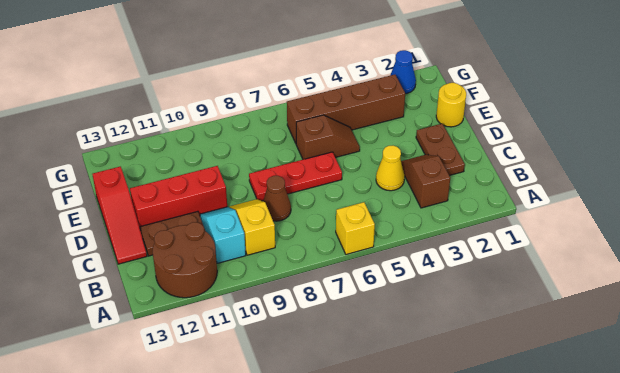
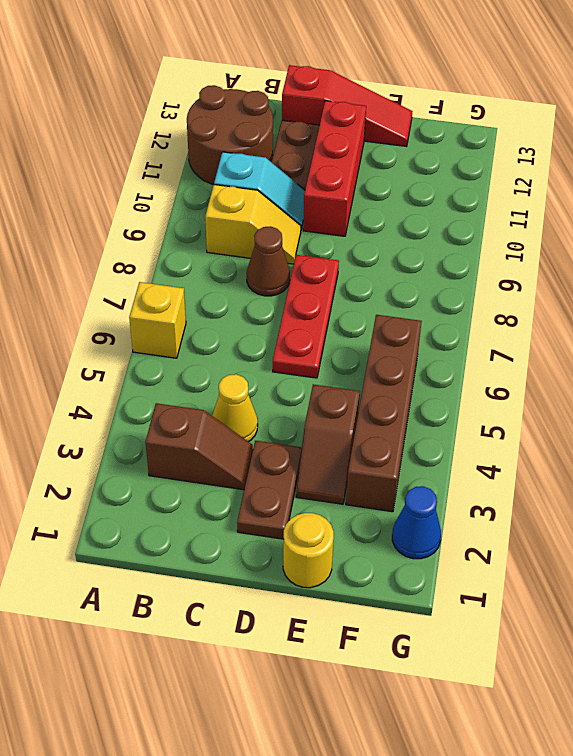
brown 1x2 plate [416,124,465,176] -> brown 1x2 plate turned to [237,441,302,539]
red 1x3 slope [92,167,147,264] -> red 1x3 slope turned to [282,65,412,147]
brown 1x2 slope [296,115,360,159] -> brown 1x2 slope moved to [296,384,360,504]

